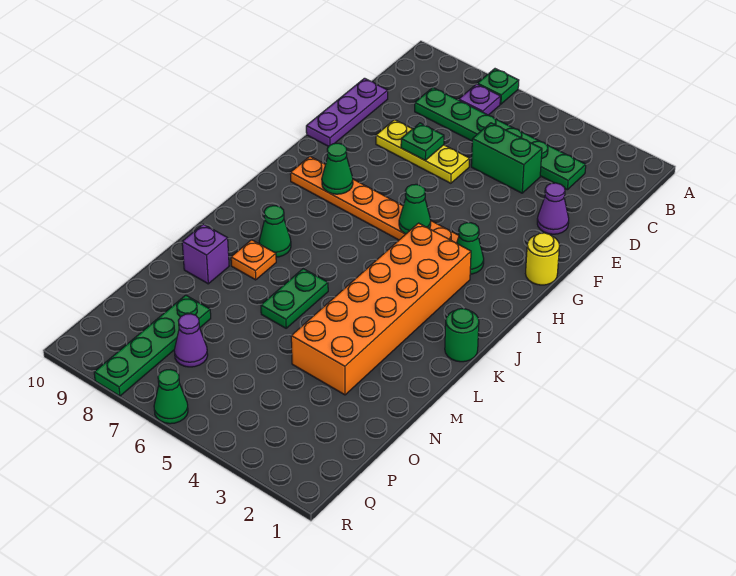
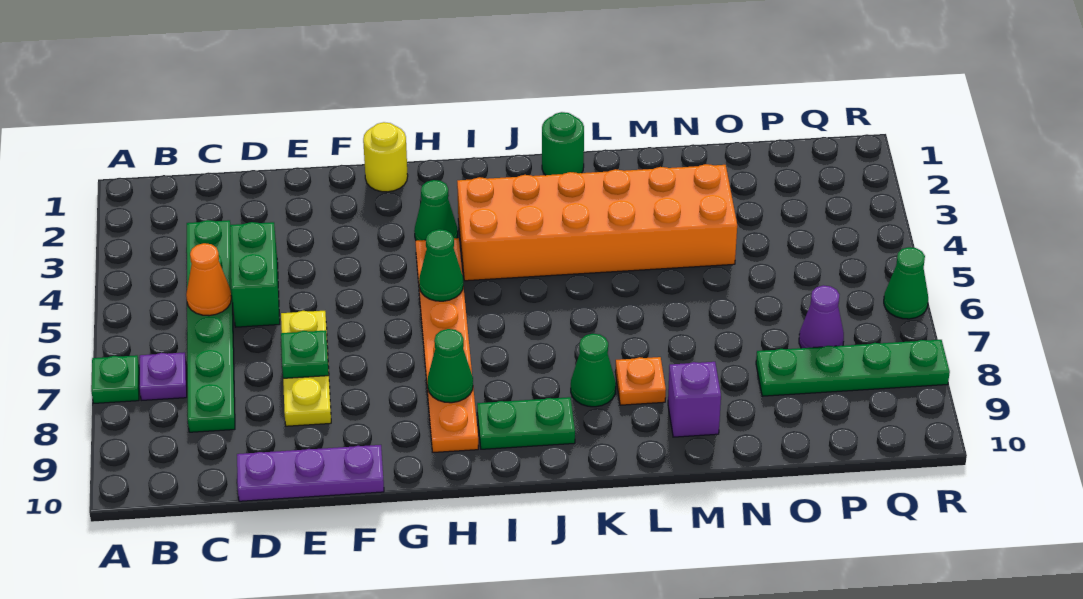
none -> orange 1x1 cone [186,243,231,316]
purple 1x1 cone [537,183,569,234] -> none
green 1x2 plate [261,269,328,328] -> green 1x2 plate moved to [477,397,575,449]

